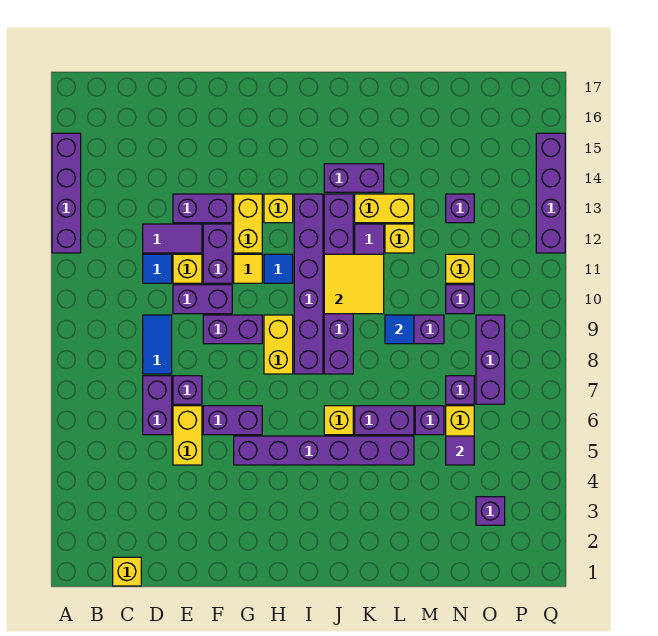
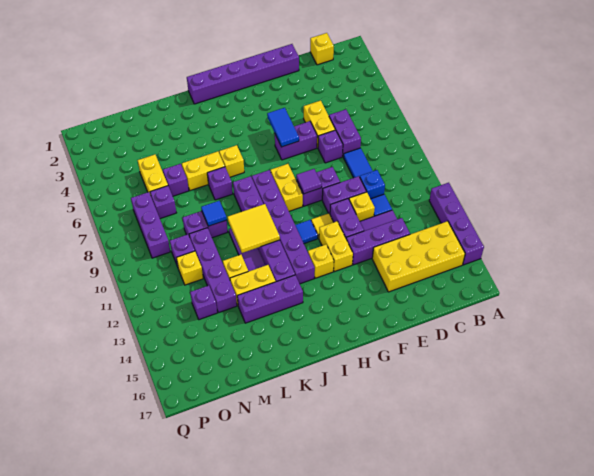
none -> yellow 2x4 brick [372,221,465,292]
none -> blue 1x1 brick [360,170,385,199]
purple 1x2 brick [173,194,232,223] -> purple 1x3 brick [346,218,410,265]
purple 1x6 brick [234,436,414,465] -> purple 1x6 brick moved to [187,44,299,104]
none -> blue 1x2 tile [267,108,299,147]
purple 1x2 brick [324,164,384,192] -> purple 1x3 brick [237,275,303,323]
purple 1x2 brick [355,406,414,435] -> yellow 1x2 brick [182,151,225,191]
purple 1x1 tile [446,436,474,465] -> purple 1x1 tile moved to [296,169,322,194]
purple 1x1 brick [476,497,505,525] -> purple 1x1 brick moved to [207,167,233,200]
purple 1x4 brick [536,133,565,253] -> purple 1x4 brick moved to [189,228,237,313]

